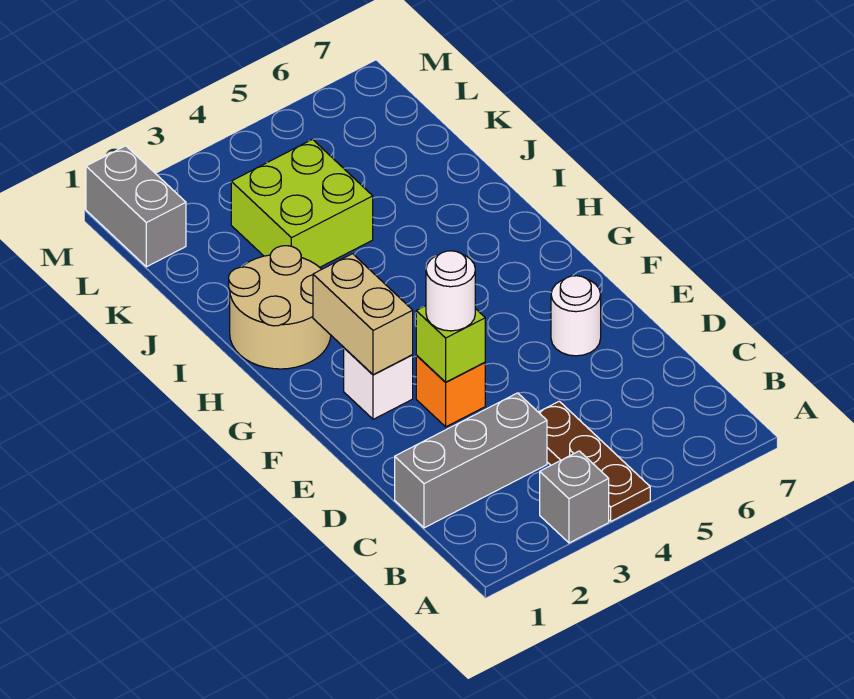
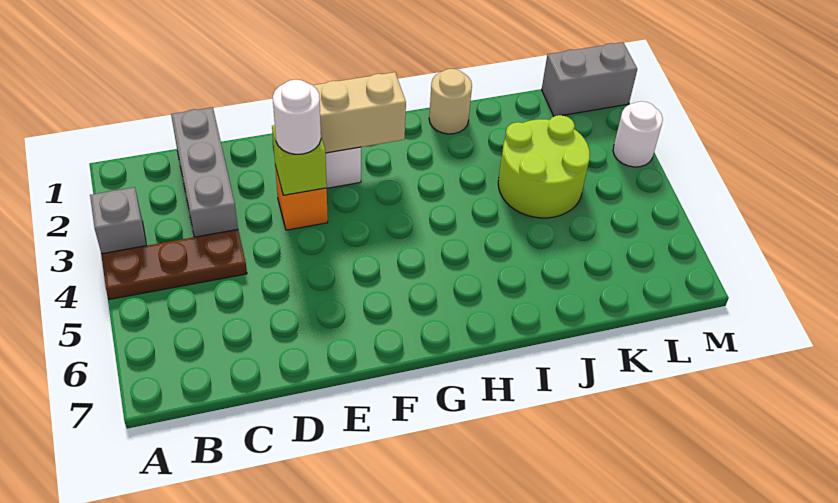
white 1x1 round brick [551,276,601,356] -> white 1x1 round brick moved to [613,101,663,167]
tan 2x2 round brick [229,246,331,369] -> tan 1x1 round brick [429,69,472,134]
lime 2x2 brick [231,139,373,267] -> lime 2x2 round brick [498,115,590,218]

